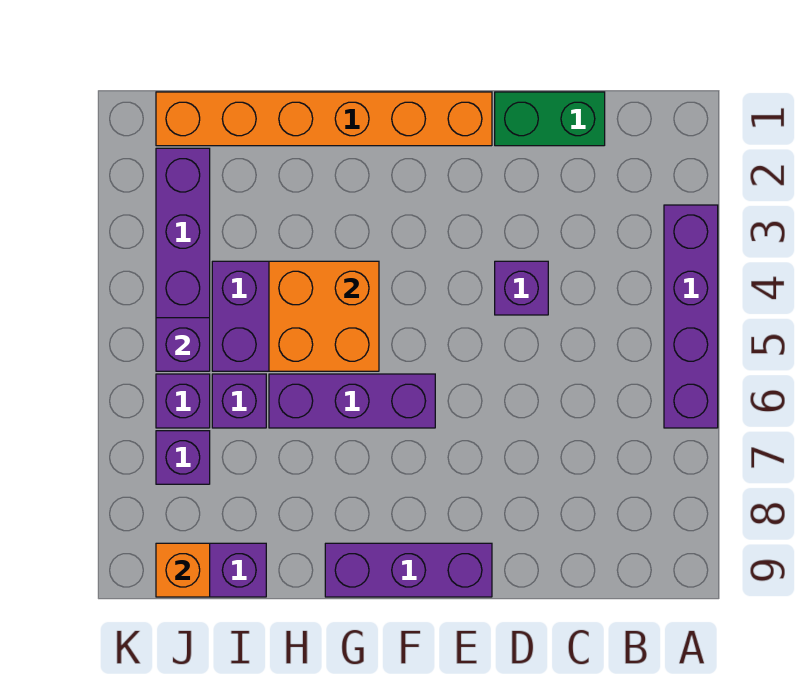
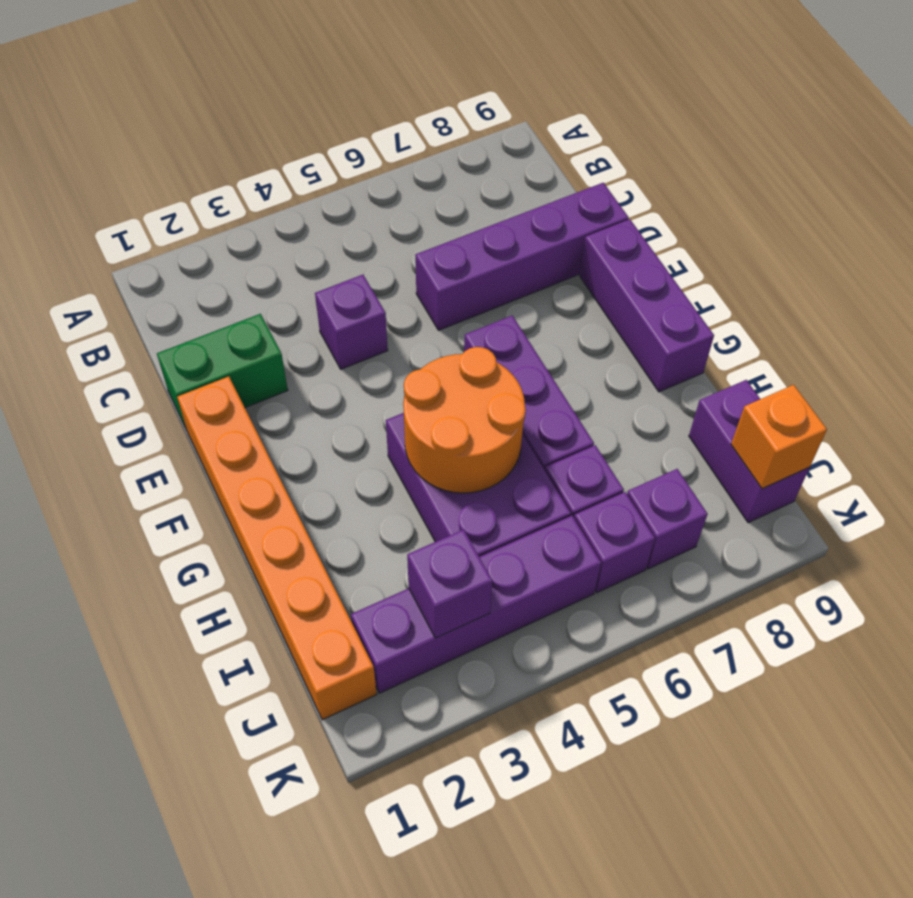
purple 1x4 brick [664,205,718,428] -> purple 1x4 brick moved to [415,183,629,330]
green 1x2 brick [495,92,605,146] -> green 1x2 brick turned to [157,314,288,430]
orange 2x2 brick [269,261,379,371] -> orange 2x2 round brick [403,347,526,493]
purple 1x1 brick [156,318,210,371] -> purple 1x1 brick moved to [407,530,492,638]

